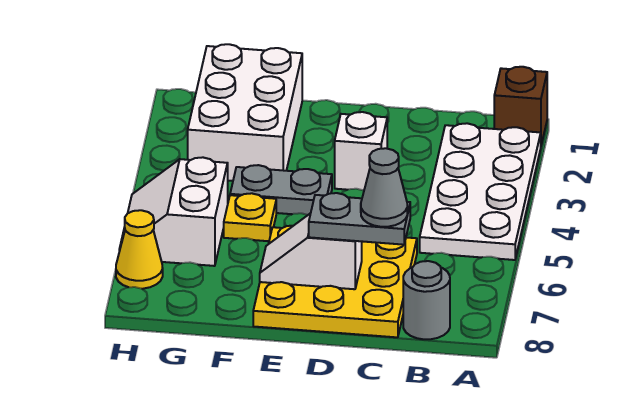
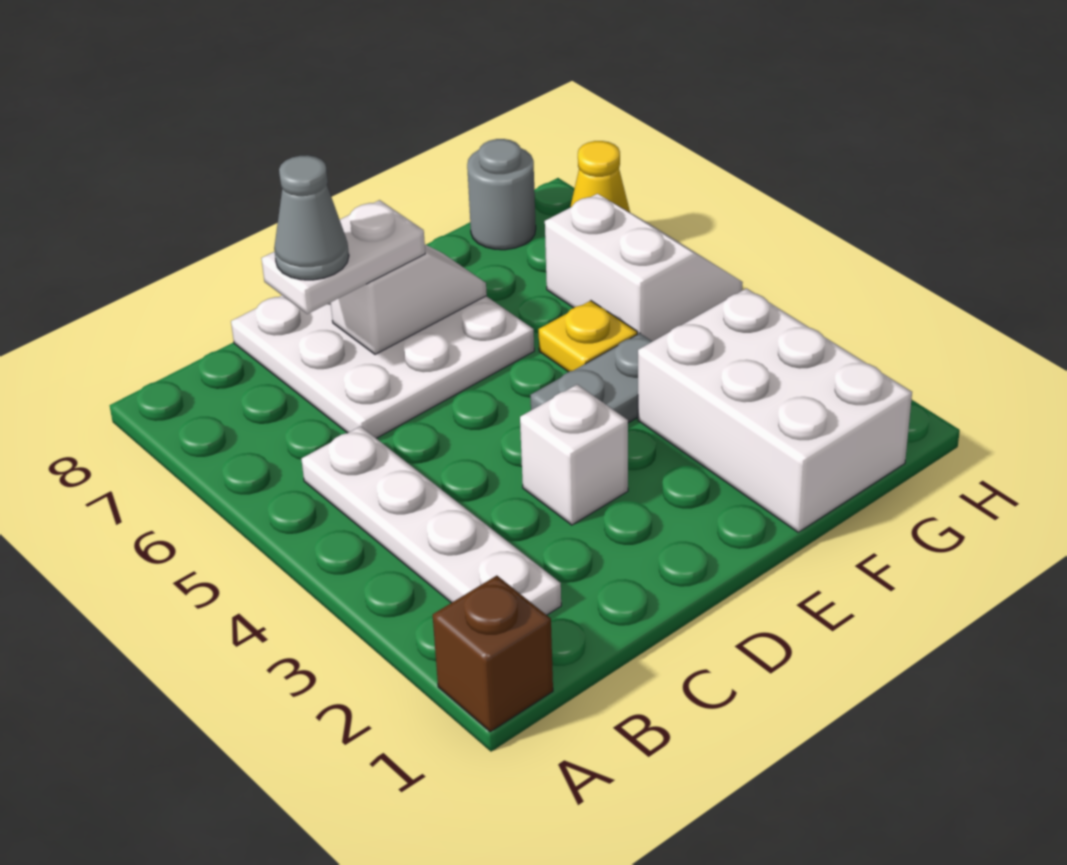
white 2x4 plate [420,123,541,260] -> white 1x4 plate [301,426,561,615]
grey 1x1 round brick [403,261,450,339] -> grey 1x1 round brick moved to [467,139,536,250]
yellow 3x3 plate [253,226,417,337] -> white 3x3 plate [231,296,534,438]
grey 1x2 plate [309,193,410,245] -> white 1x2 plate [261,200,425,314]

